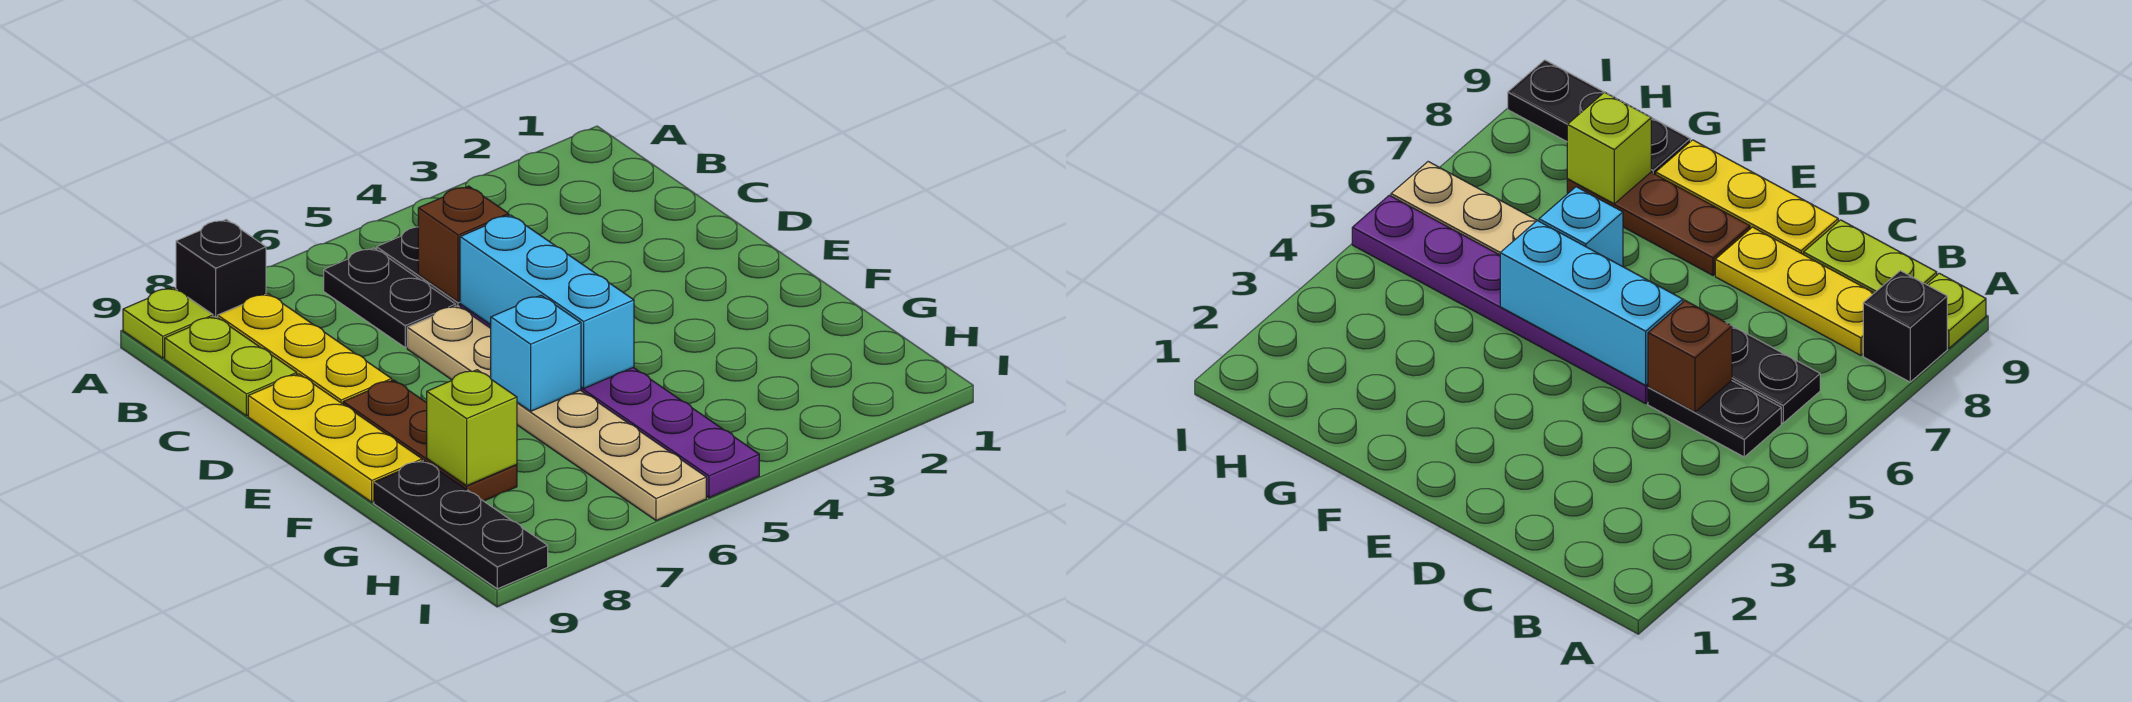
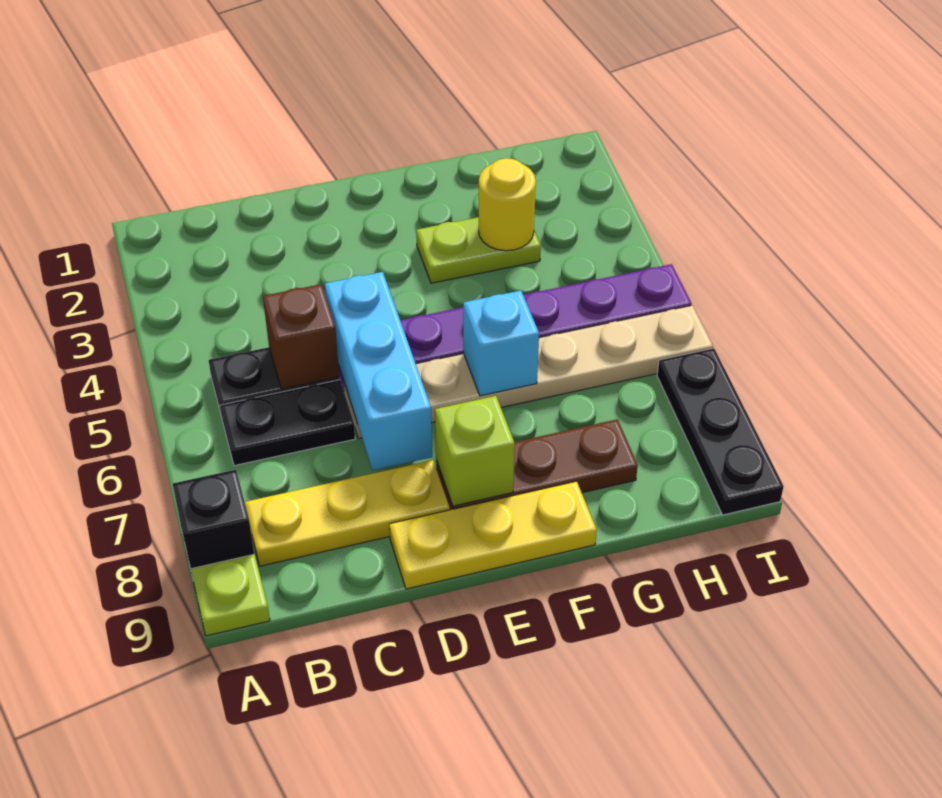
lime 1x2 plate [165,316,297,416] -> lime 1x2 plate moved to [416,217,541,283]
cyan 1x3 brick [460,215,634,389] -> cyan 1x3 brick turned to [325,272,432,470]
none -> yellow 1x1 round brick [479,158,536,251]
lime 1x1 brick [427,370,517,486] -> lime 1x1 brick moved to [435,396,515,506]
black 1x3 plate [374,460,548,589] -> black 1x3 plate turned to [657,348,784,515]

